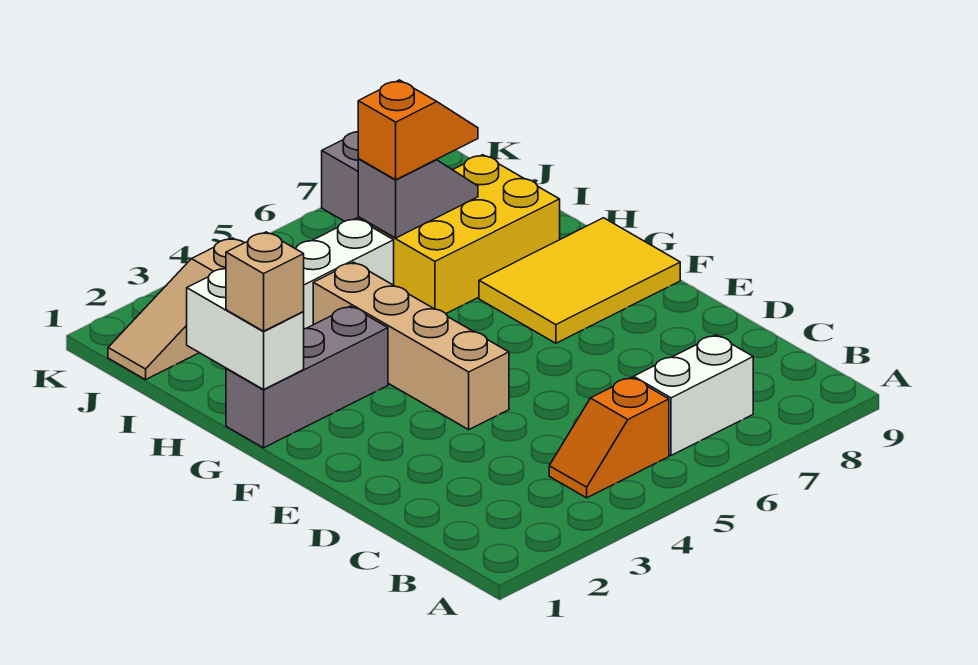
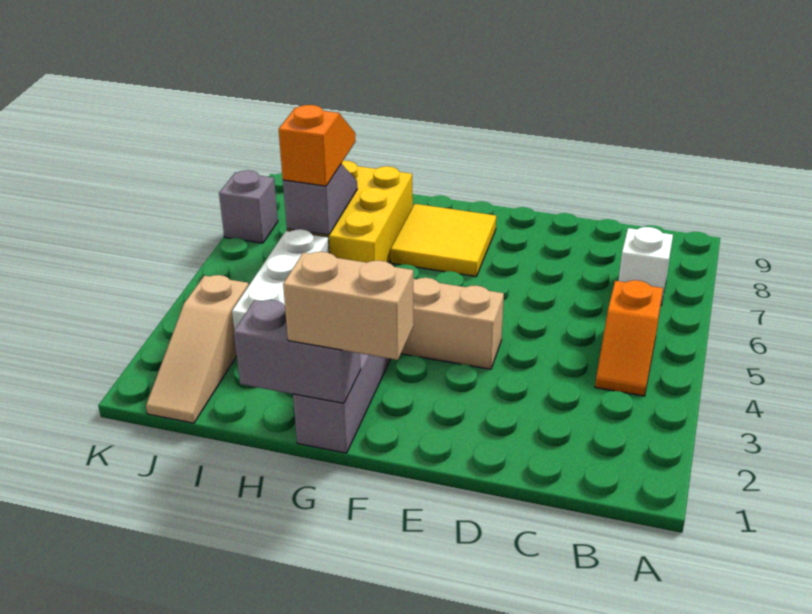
white 1x2 brick [634,335,753,455] -> white 1x1 brick [618,227,673,305]
yellow 2x3 tile [479,218,680,343] -> yellow 2x2 tile [391,204,496,277]
white 1x2 brick [187,268,304,389] -> grey 1x2 brick [234,300,361,403]
tan 1x1 brick [226,232,304,331] -> tan 1x2 brick [283,252,414,360]

